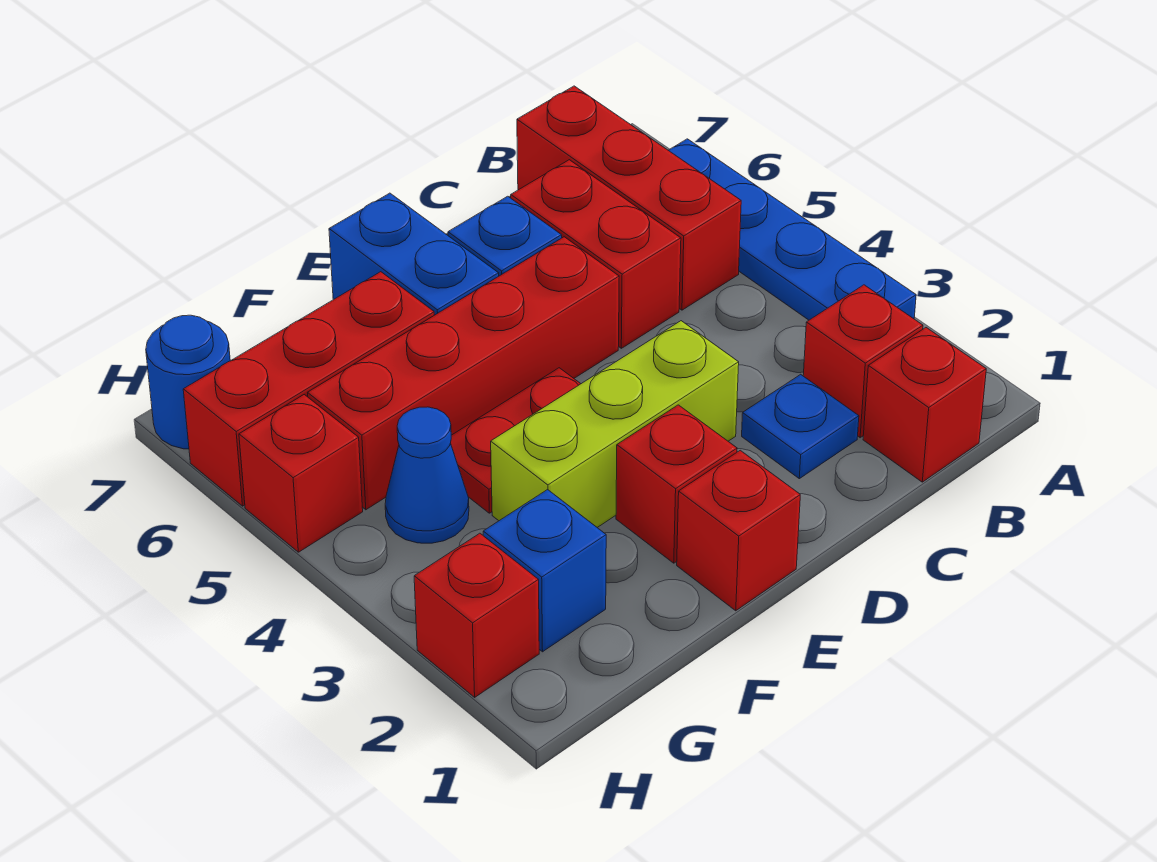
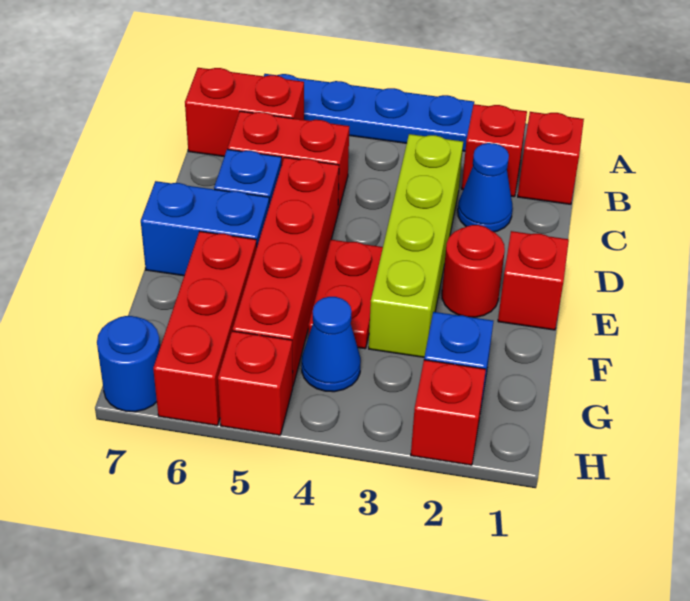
red 1x3 brick [517,86,741,310] -> red 1x2 brick [185,68,304,156]
blue 1x1 plate [742,374,859,479] -> blue 1x1 cone [458,143,513,232]
lime 1x3 brick [491,321,739,527] -> lime 1x4 brick [369,134,463,357]
red 1x1 brick [616,405,737,563] -> red 1x1 round brick [442,225,505,317]

